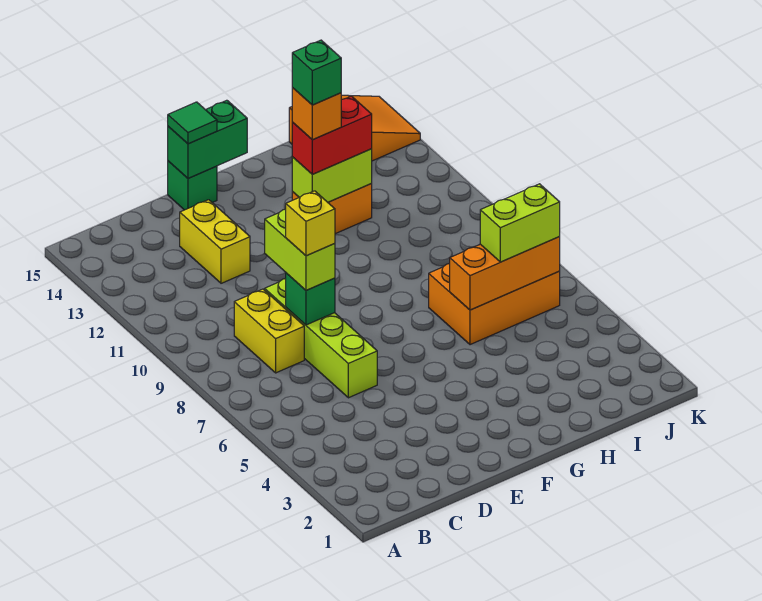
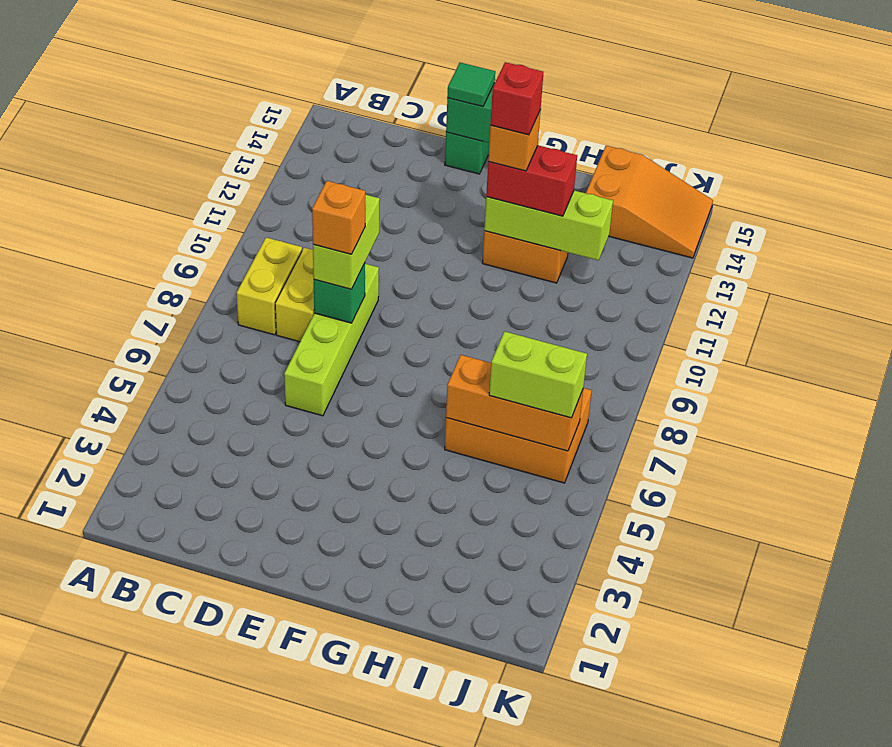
yellow 1x1 brick [286,191,335,256] -> orange 1x1 brick [312,181,365,254]
yellow 1x2 brick [180,200,250,283] -> yellow 1x2 brick moved to [237,237,302,335]
lime 1x2 brick [292,149,372,202] -> lime 1x3 brick [484,190,613,260]
green 1x1 brick [292,40,341,105] -> red 1x1 brick [490,62,543,135]

